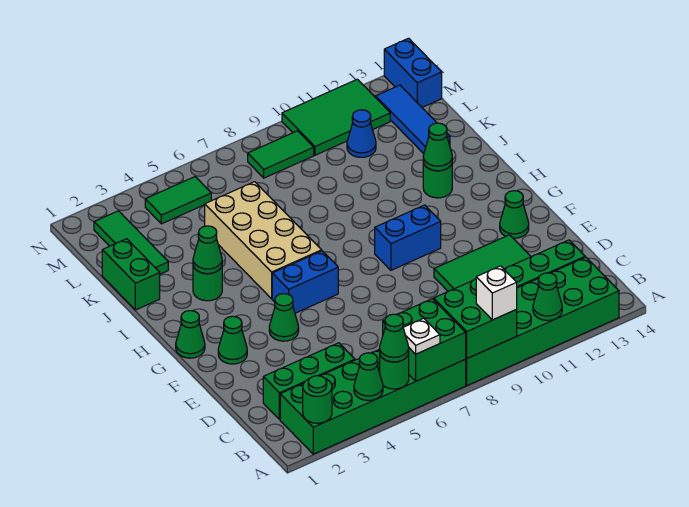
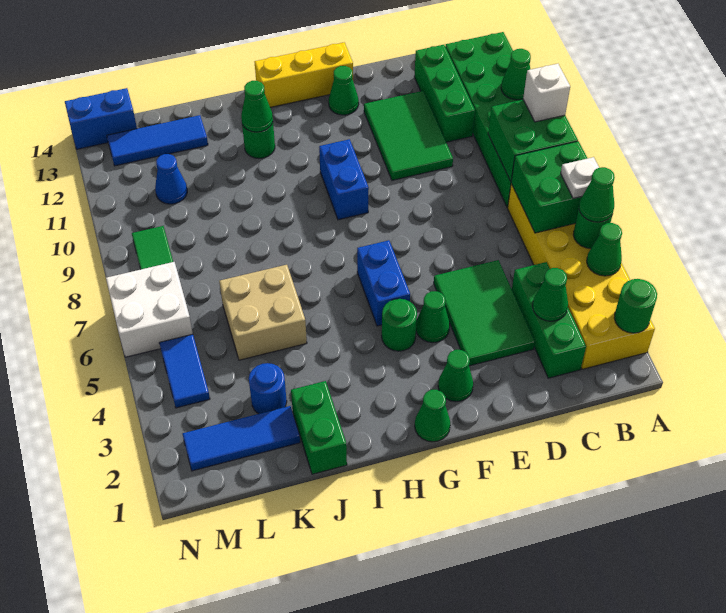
green 2x6 brick [280,349,466,454] -> yellow 2x6 brick [508,184,655,369]
none -> yellow 1x3 brick [255,42,353,107]
tan 2x4 brick [205,182,322,299] -> tan 2x2 brick [219,265,307,360]
green 1x1 round brick [193,266,222,301] -> green 1x1 round brick moved to [382,299,417,351]
green 1x1 cone [193,226,222,274] -> green 1x1 cone moved to [532,268,568,321]
green 1x2 brick [102,239,160,310] -> green 1x2 brick turned to [291,381,347,474]
green 1x3 tile [94,211,168,274] -> blue 1x3 tile [183,406,300,471]
none -> blue 1x1 round brick [249,363,287,414]
green 1x2 tile [145,177,211,224] -> blue 1x2 tile [159,334,210,408]
none -> white 2x2 brick [106,262,193,357]
green 2x3 tile [282,79,390,155] -> green 2x3 tile moved to [434,260,535,366]

